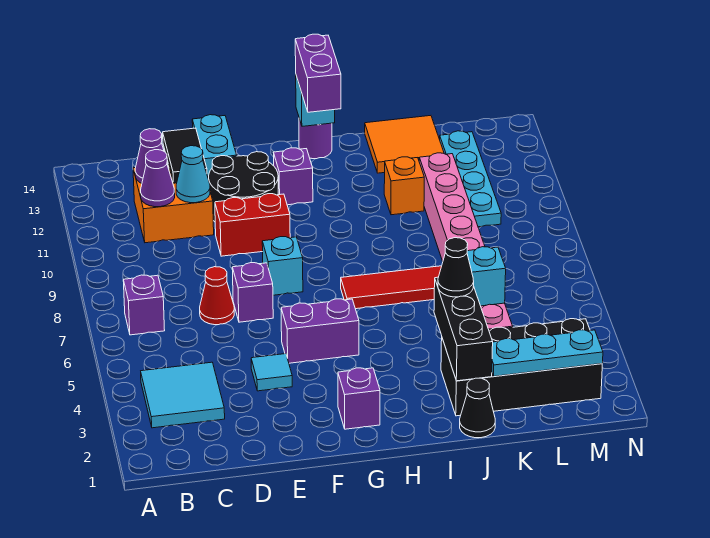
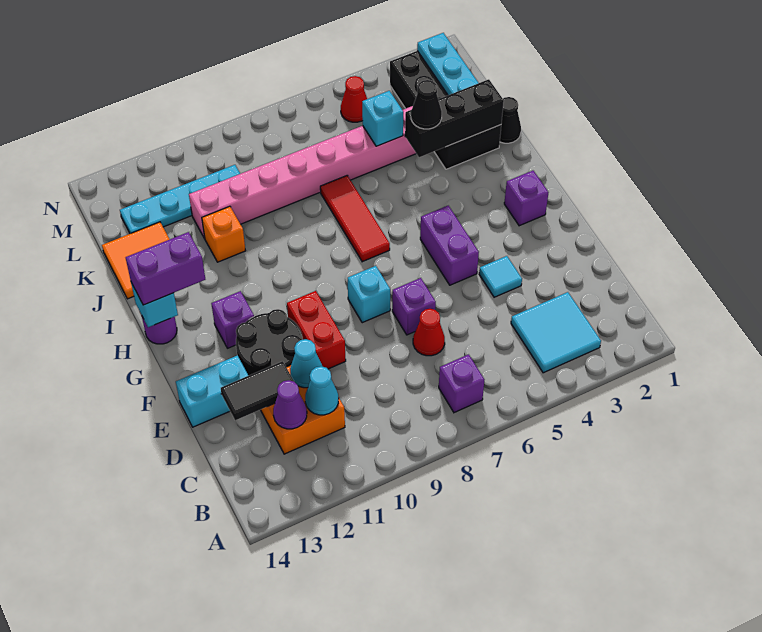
purple 1x1 cone [141,150,175,207] -> cyan 1x1 cone [305,366,339,415]
none -> red 1x1 cone [341,76,367,122]

